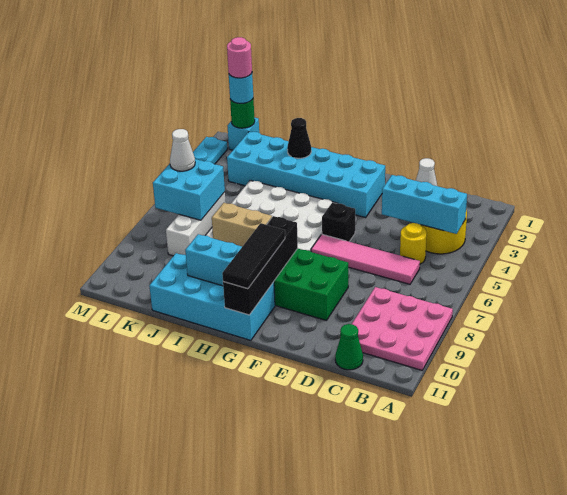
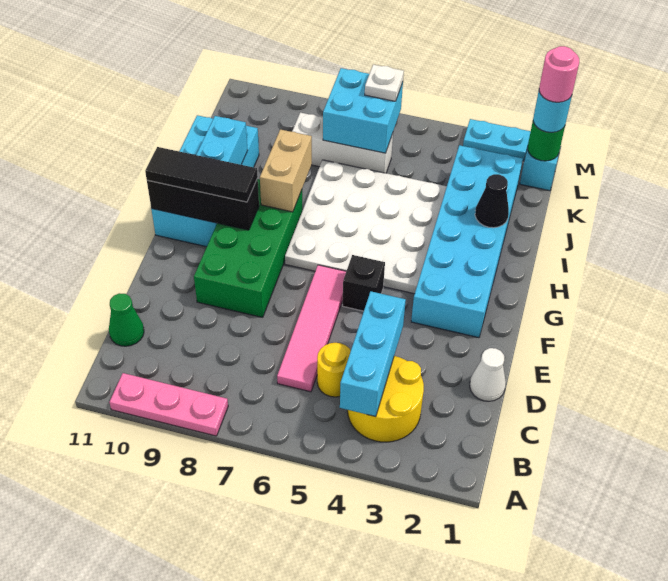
pink 3x3 plate [352,287,453,370] -> pink 1x3 plate [109,373,228,436]
black 1x4 brick [223,216,298,315] -> black 1x3 brick [147,179,259,230]
white 1x1 cone [170,129,195,171] -> white 1x1 plate [365,65,404,101]

